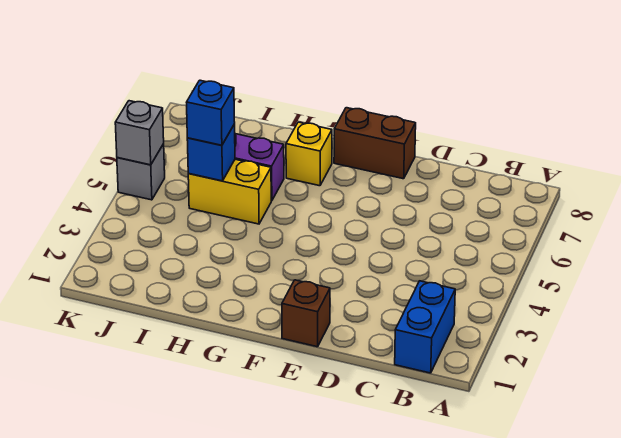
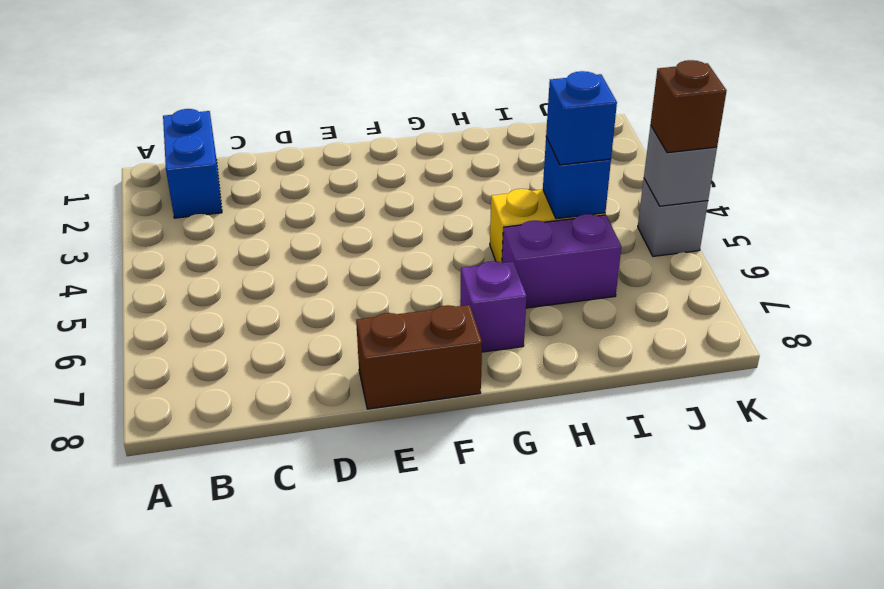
brown 1x1 brick [282,280,330,347] -> brown 1x1 brick moved to [651,60,726,153]
yellow 1x1 brick [286,122,332,186] -> purple 1x1 brick [460,261,527,352]

